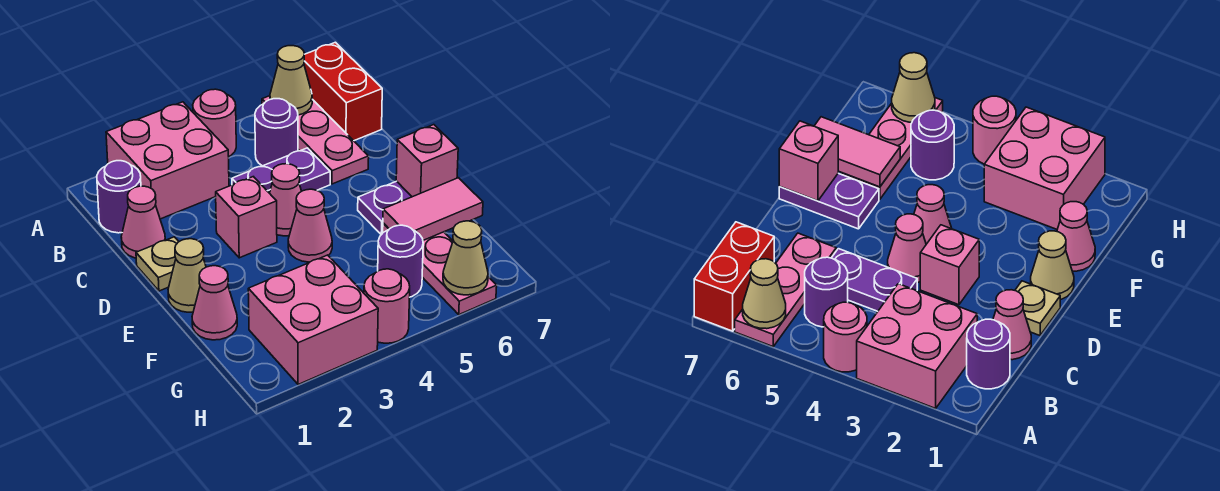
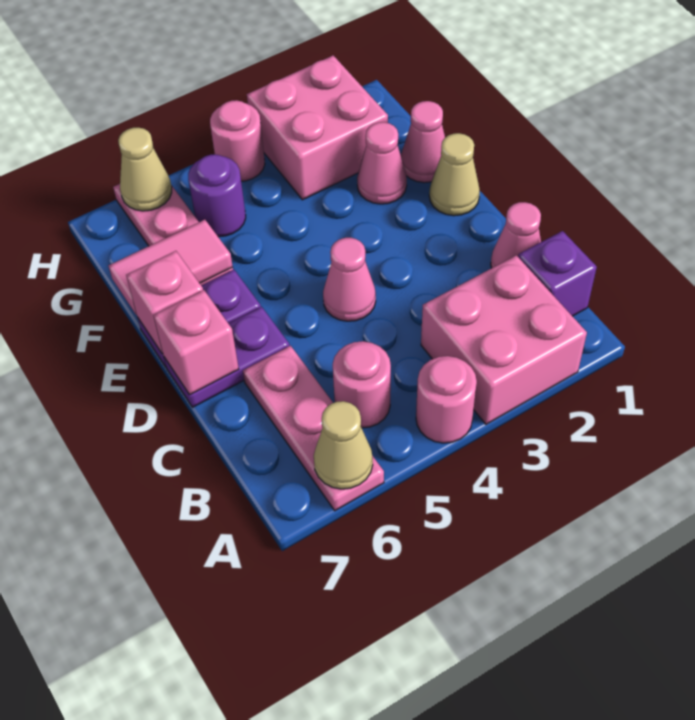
red 1x2 brick [304,42,382,141] -> none
purple 1x1 round brick [97,161,141,233] -> purple 1x1 brick [518,231,597,316]
purple 1x1 round brick [255,99,298,166] -> pink 1x1 round brick [333,341,391,428]
purple 1x2 plate [232,148,330,193] -> purple 1x2 plate moved to [164,307,289,407]
tan 1x1 plate [136,237,179,291] -> none
pink 1x1 brick [216,177,277,258] -> pink 1x1 brick moved to [153,290,239,395]
pink 1x1 cone [288,189,332,262] -> pink 1x1 cone moved to [357,122,407,204]

